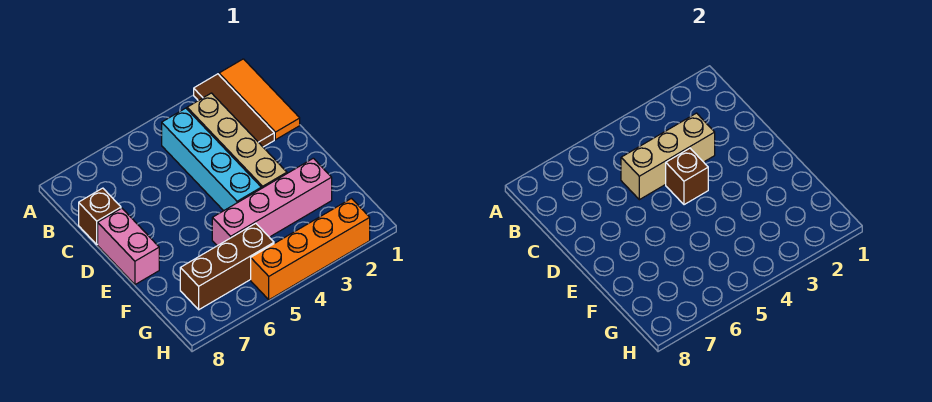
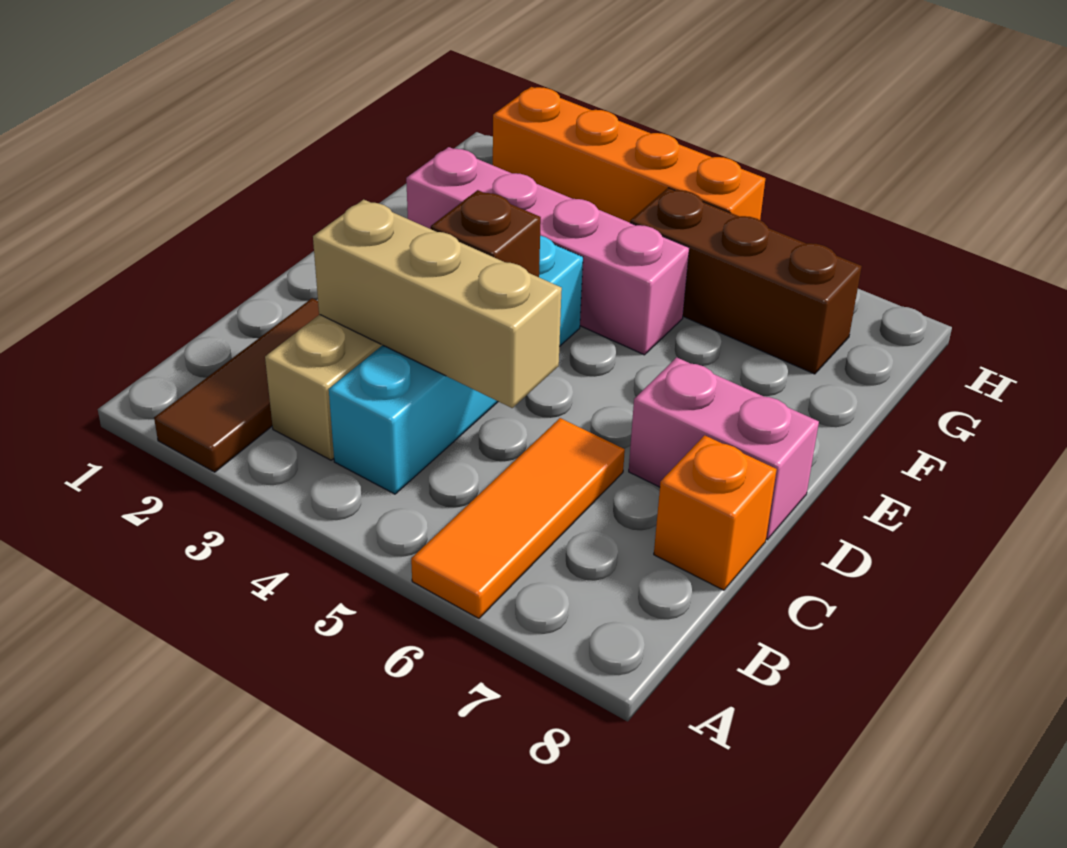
orange 1x3 tile [219,59,300,140] -> orange 1x3 tile moved to [411,418,625,618]
brown 1x1 brick [79,188,121,244] -> orange 1x1 brick [654,435,777,590]
pink 1x2 brick [98,208,159,285] -> pink 1x2 brick turned to [629,357,819,540]

